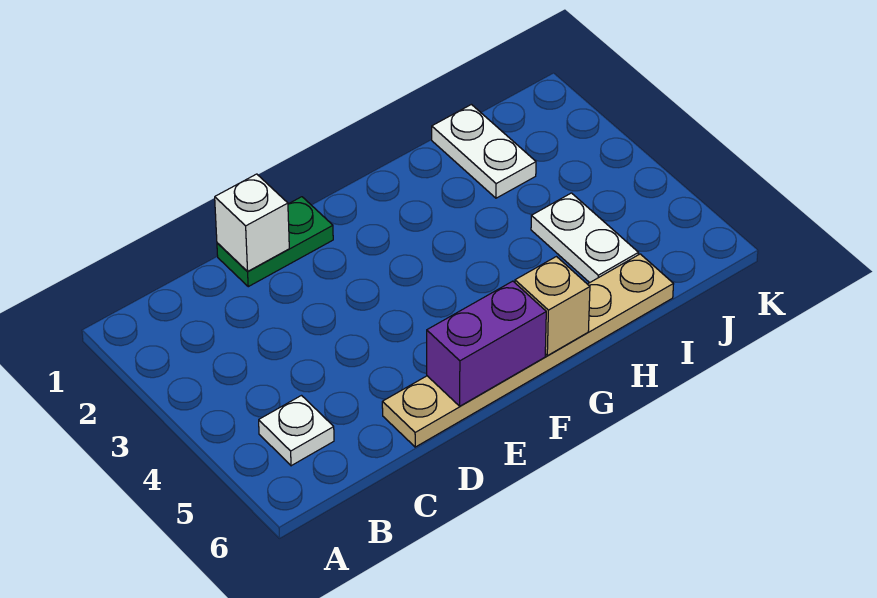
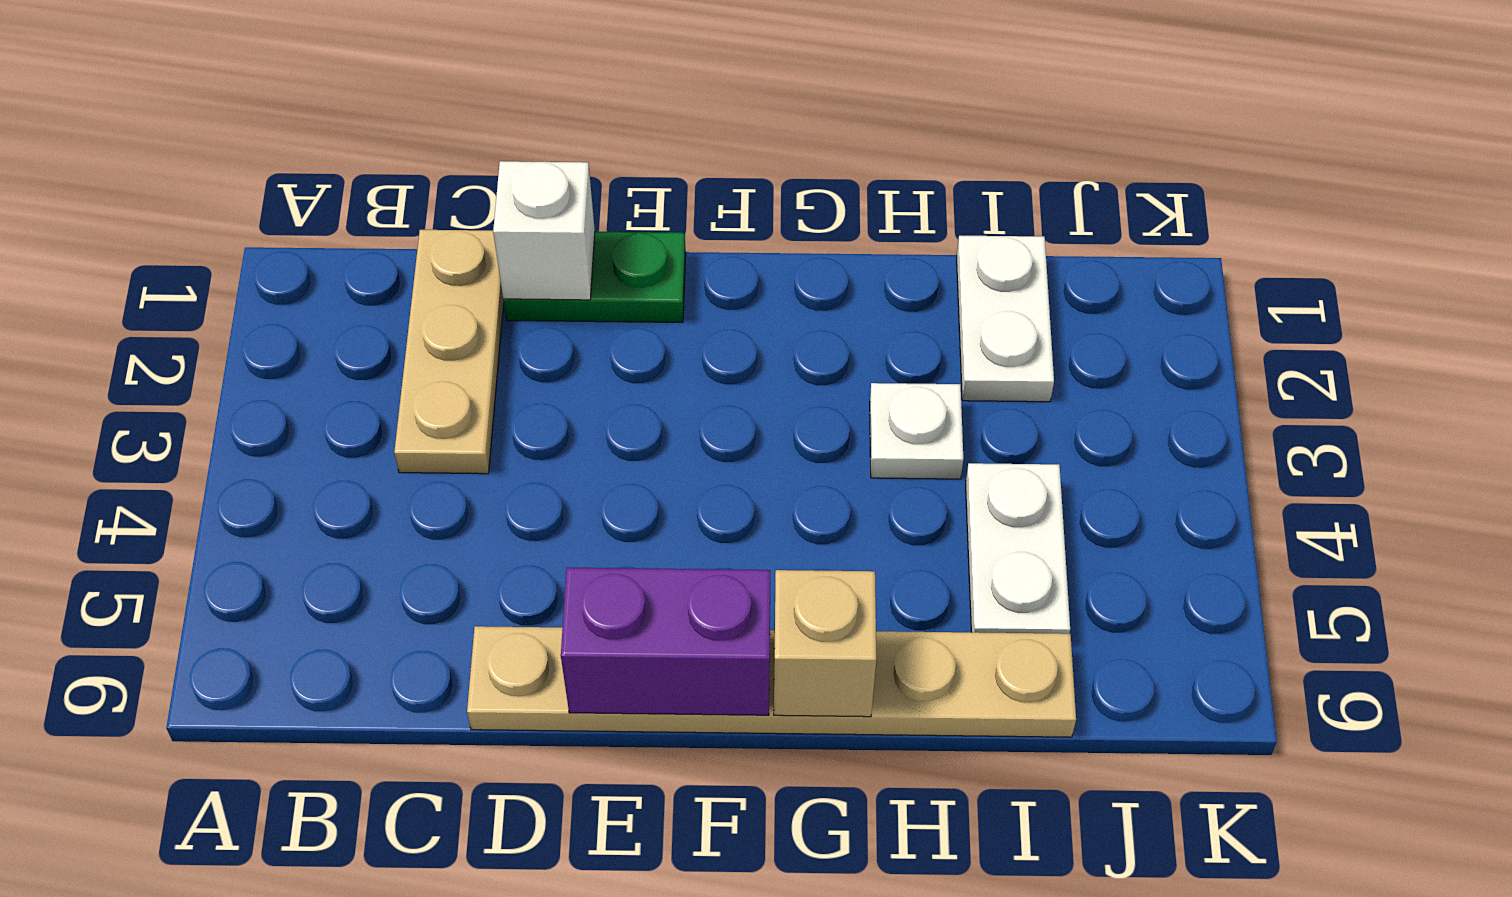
white 1x1 plate [259,396,334,466] -> white 1x1 plate moved to [870,383,963,479]
none -> tan 1x3 plate [394,230,504,474]

